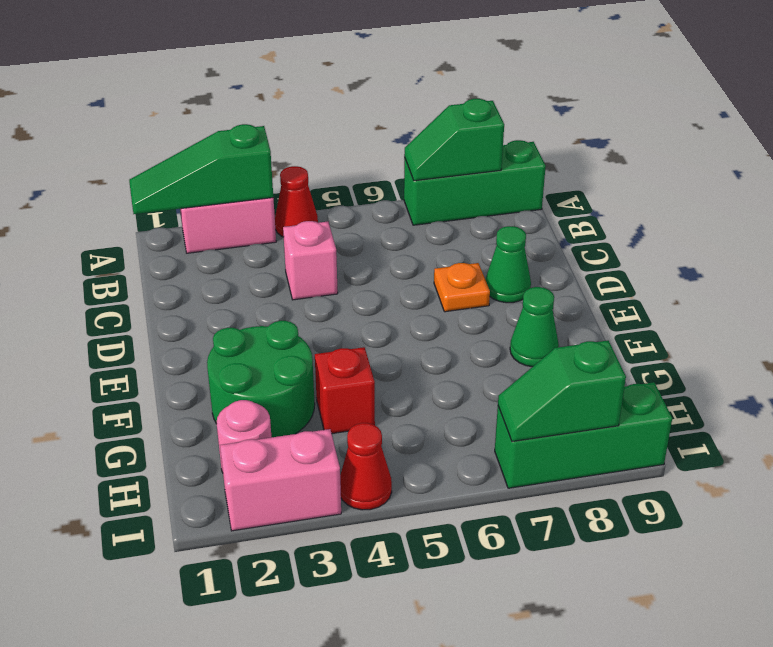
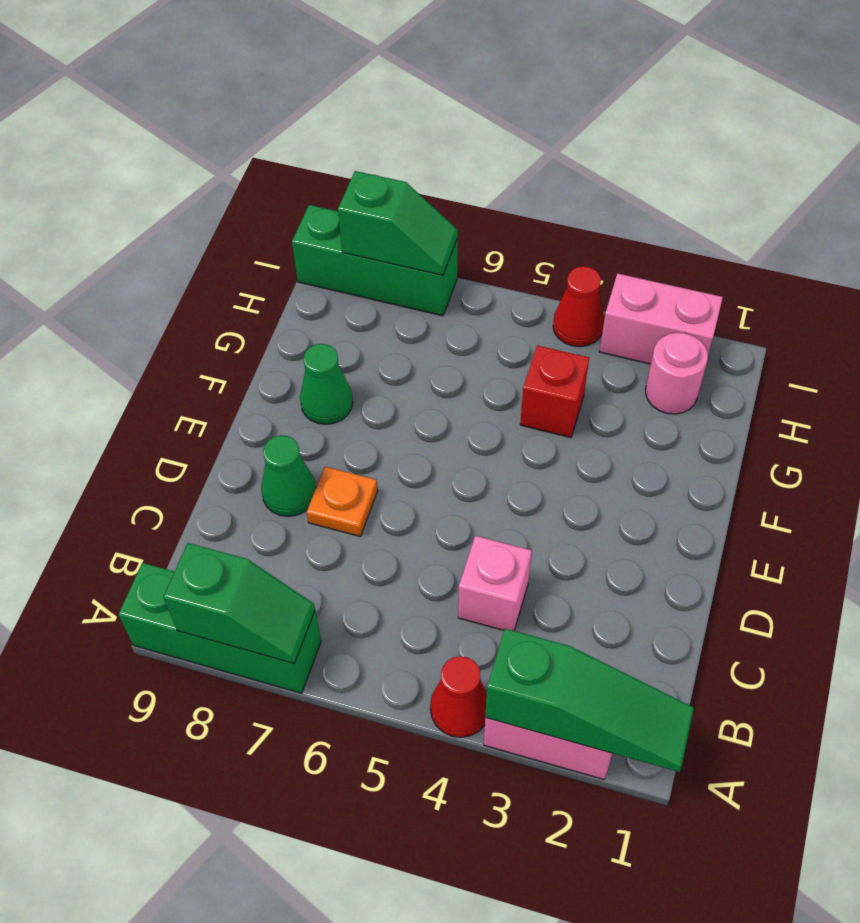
green 2x2 round brick [207,321,315,437] -> none

